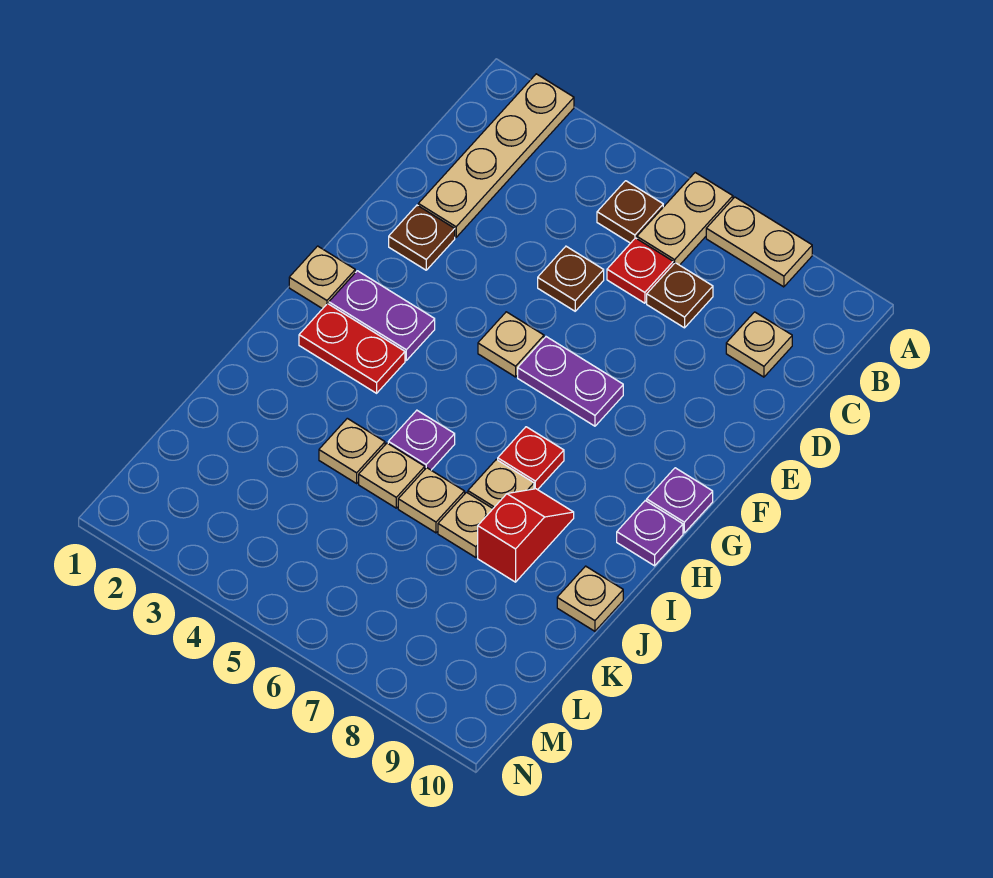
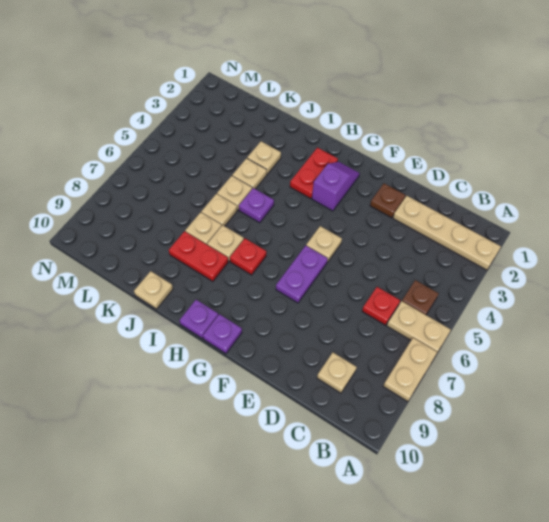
brown 1x1 plate [647,263,713,328] -> none
brown 1x1 plate [538,246,604,311] -> none
tan 1x1 plate [289,246,355,309] -> tan 1x1 plate moved to [247,141,281,174]
purple 1x2 plate [329,271,435,360] -> purple 1x2 slope [312,162,360,211]
red 1x2 slope [478,489,574,582] -> red 1x2 plate [169,231,228,281]

